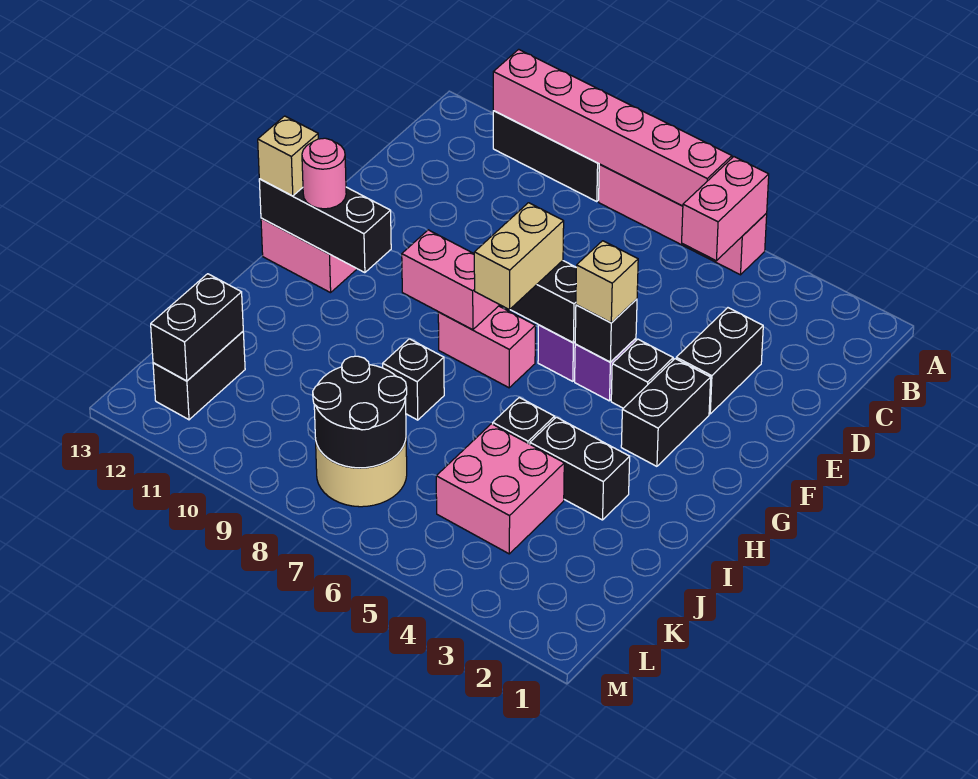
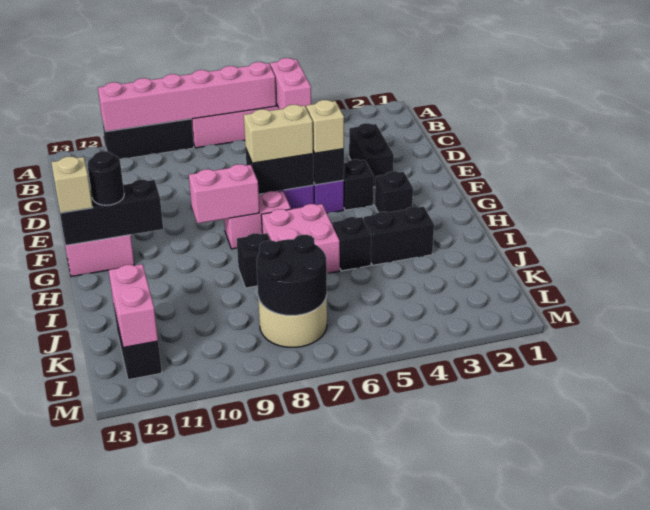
black 1x2 brick [621,359,711,466] -> black 1x1 brick [375,171,413,213]
tan 1x2 brick [474,203,564,310] -> tan 1x2 brick turned to [244,105,313,163]
pink 1x1 round brick [302,138,346,209] -> black 1x1 round brick [87,151,124,205]
pink 2x2 brick [436,424,564,554] -> pink 2x2 brick moved to [261,204,340,273]
black 1x2 brick [151,274,243,381] -> pink 1x2 brick [109,264,158,348]

